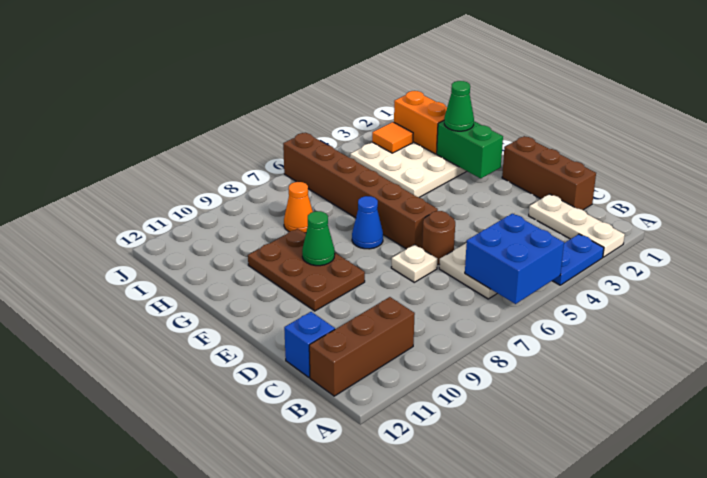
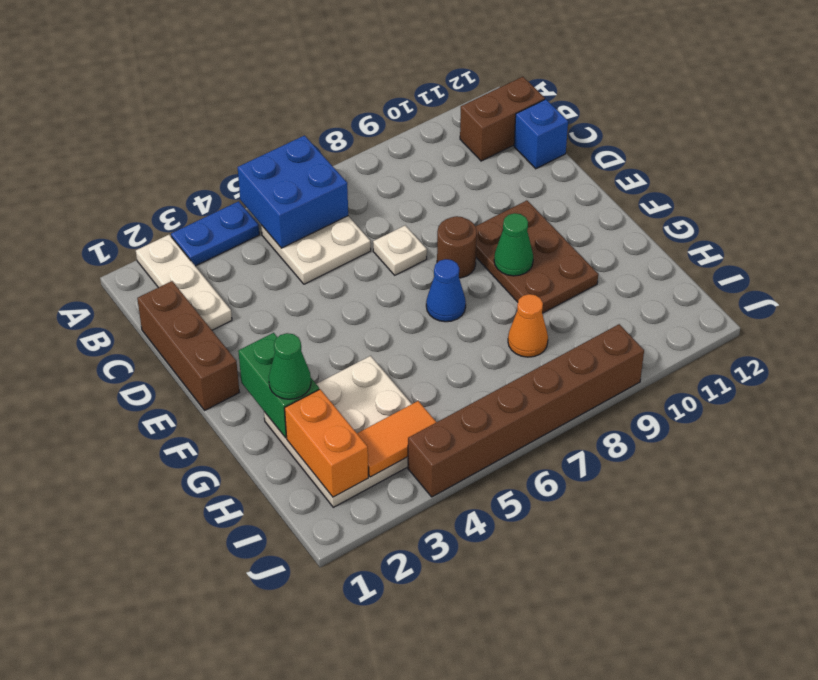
brown 1x3 brick [309,297,415,396] -> brown 1x2 brick [460,77,545,161]
brown 1x1 round brick [422,211,455,264] -> brown 1x1 round brick moved to [437,216,477,278]
brown 1x6 brick [283,133,438,249] -> brown 1x6 brick turned to [408,324,644,497]
orange 1x1 tile [372,122,413,153] -> orange 1x2 tile [357,401,436,477]

